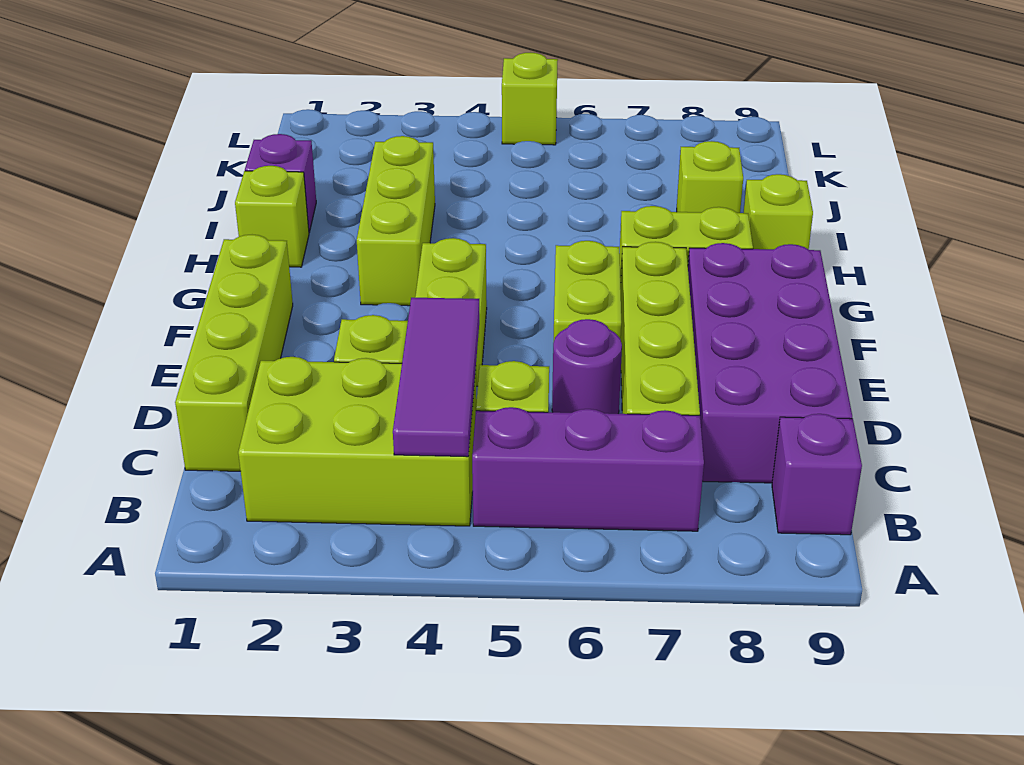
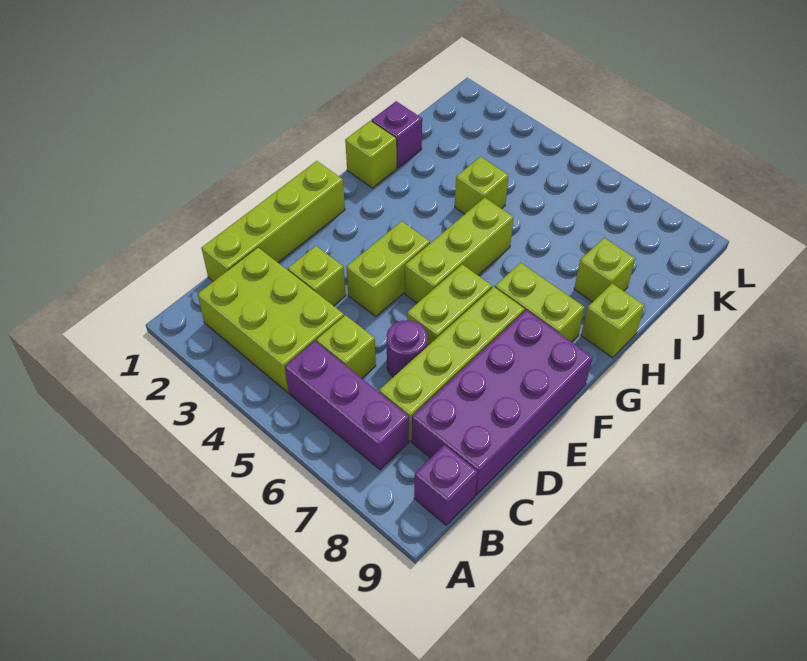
purple 1x3 tile [393,298,479,457] -> none
lime 1x3 brick [357,136,435,306] -> lime 1x3 brick moved to [405,198,514,303]
lime 1x1 brick [502,53,558,145] -> lime 1x1 brick moved to [455,157,509,214]

